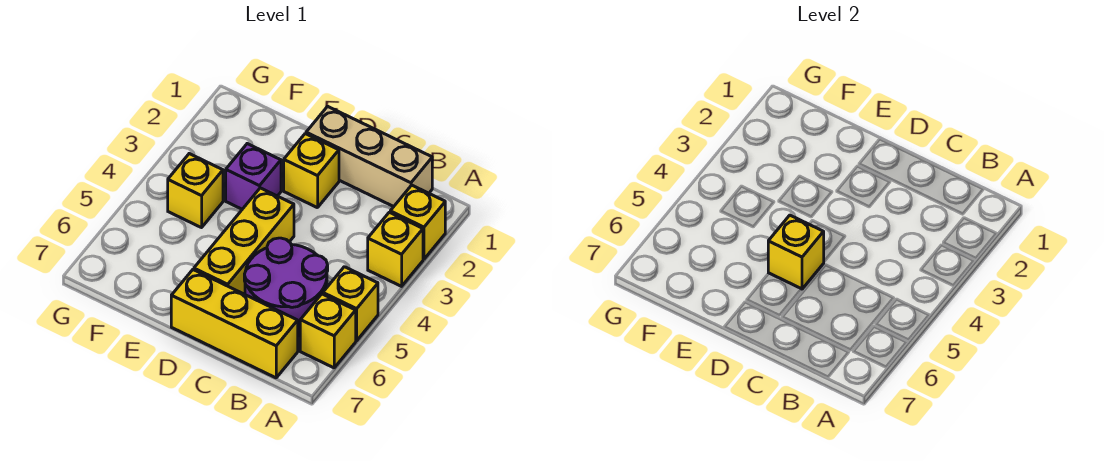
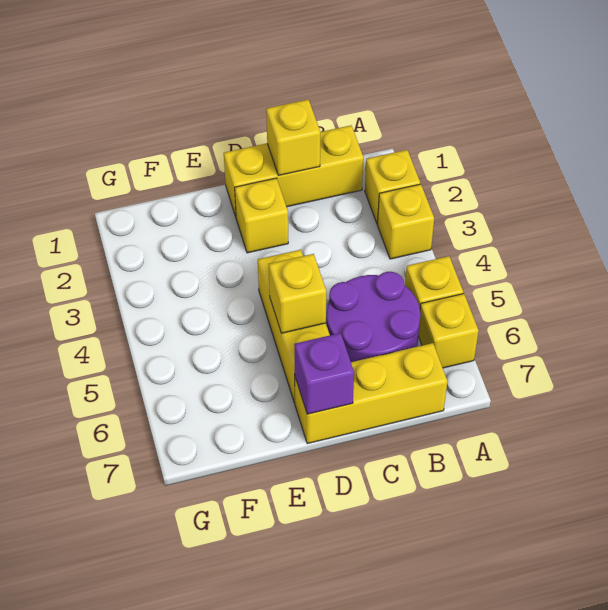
tan 1x3 brick [306,106,432,207] -> yellow 1x3 brick [224,125,364,217]
purple 1x1 brick [226,144,281,209] -> purple 1x1 brick moved to [294,333,354,414]
yellow 1x1 brick [168,154,223,228] -> yellow 1x1 brick moved to [266,99,320,175]

